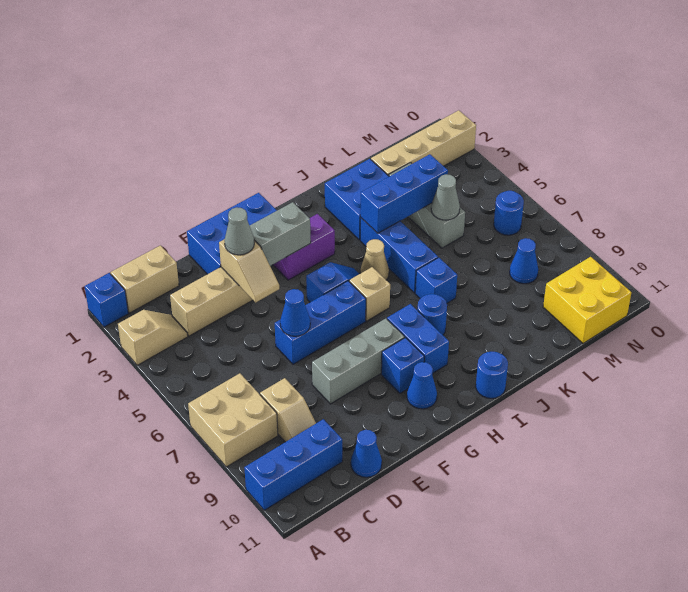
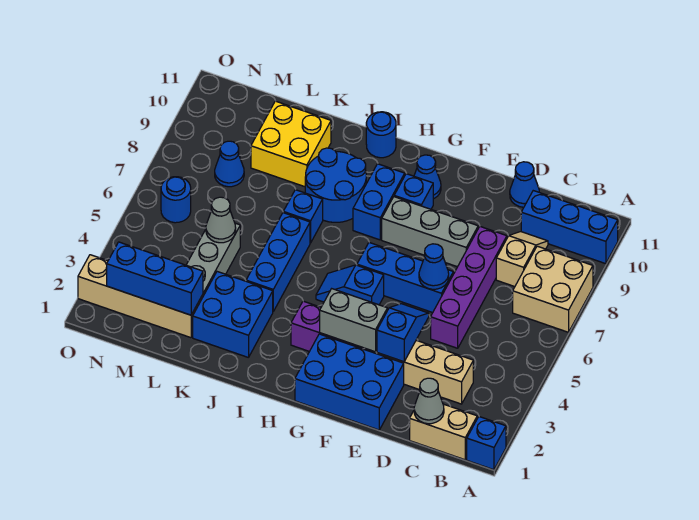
tan 1x2 slope [118,310,188,365] -> none
none -> purple 1x4 brick [431,227,507,348]
tan 1x2 slope [219,239,279,303] -> blue 1x2 slope [377,304,429,362]
grey 1x1 cone [224,207,254,255] -> grey 1x1 cone moved to [414,378,444,424]
tan 1x1 brick [349,267,390,321] -> none
tan 1x1 cone [360,239,389,280] -> none
blue 1x1 round brick [417,294,447,335] -> blue 2x2 round brick [305,148,366,222]
blue 1x3 brick [360,154,448,233] -> blue 1x3 brick moved to [107,242,203,315]
yellow 2x2 brick [543,257,631,343] -> yellow 2x2 brick moved to [251,101,331,187]

